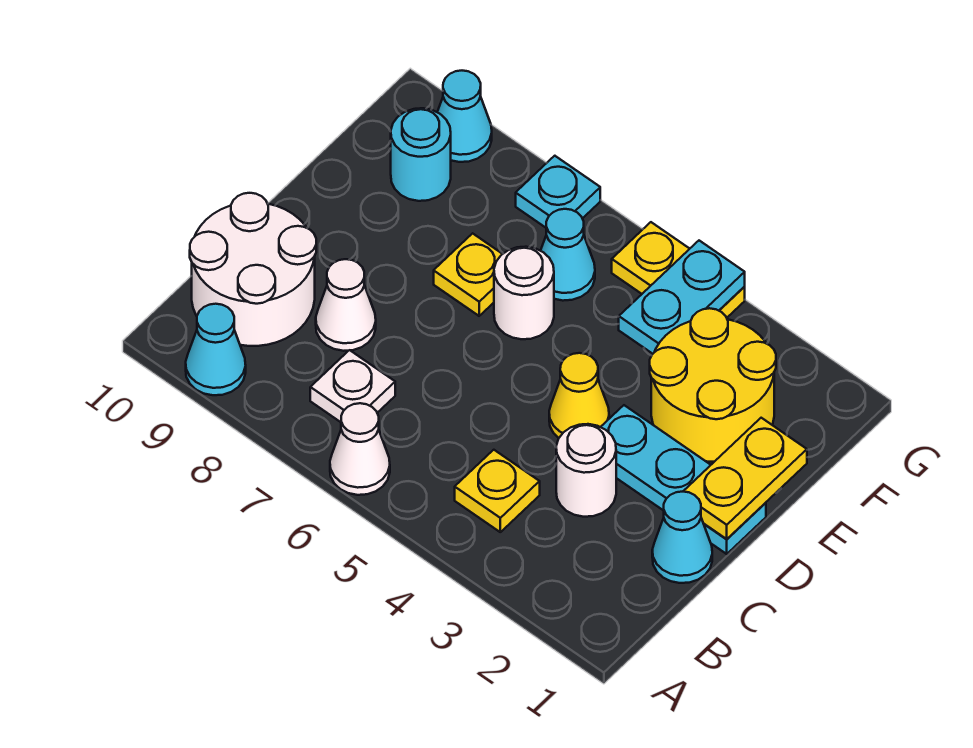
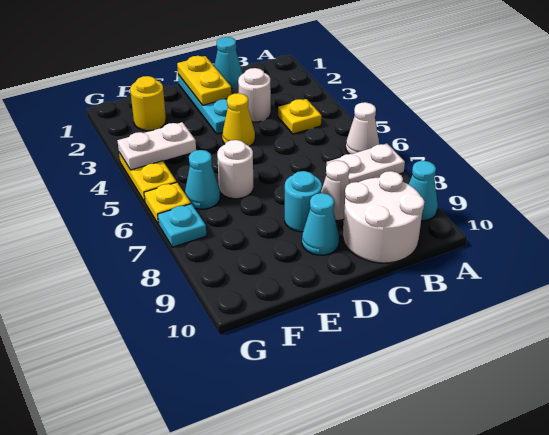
white 1x1 plate [310,350,395,422] -> white 1x2 plate [326,143,405,183]
yellow 1x2 plate [683,418,807,539] -> yellow 1x2 plate turned to [177,56,232,105]
yellow 2x2 round brick [650,308,776,462] -> yellow 1x1 round brick [130,76,166,131]
yellow 1x1 plate [434,233,502,316] -> yellow 1x1 plate moved to [144,182,191,224]
cyan 1x2 plate [619,241,745,354] -> white 1x2 plate [117,122,196,170]
cyan 1x1 round brick [391,108,451,201] -> cyan 1x1 round brick moved to [285,171,322,232]
cyan 1x1 cone [437,71,492,162] -> cyan 1x1 cone moved to [302,193,339,255]

